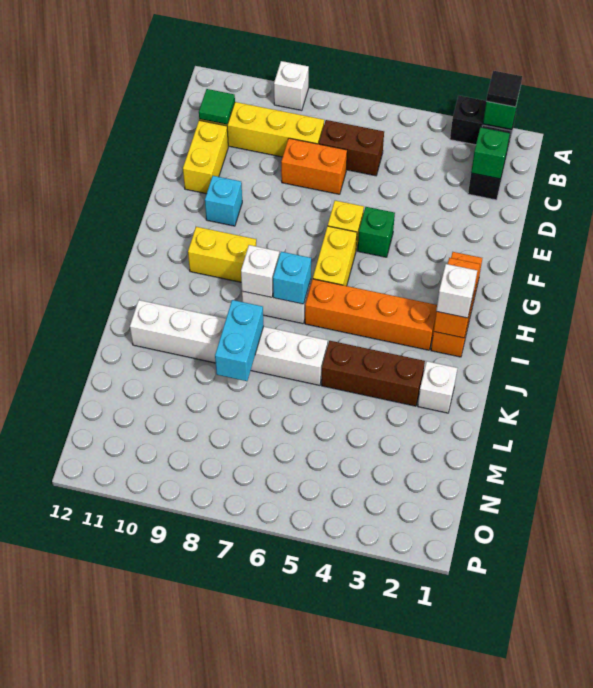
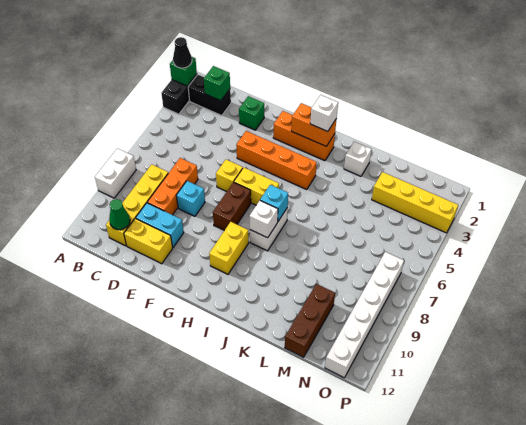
black 1x1 tile [486,71,522,107] -> black 1x1 cone [173,37,192,68]
white 1x1 brick [274,61,309,110] -> white 1x2 brick [95,148,136,198]
brown 1x2 brick [319,120,384,176] -> brown 1x2 brick moved to [213,182,251,230]
green 1x1 tile [199,89,235,124] -> green 1x1 cone [109,199,130,230]
orange 1x2 brick [281,138,347,194] -> orange 1x3 brick [147,158,198,215]
green 1x1 brick [358,207,395,257] -> green 1x1 brick moved to [239,96,264,130]
cyan 1x1 brick [205,176,242,226] -> cyan 1x1 brick moved to [176,181,205,216]
orange 1x4 brick [305,279,437,350] -> orange 1x4 brick turned to [236,131,317,189]
brown 1x3 brick [321,341,425,406] -> brown 1x3 brick moved to [285,284,335,357]
white 1x6 brick [130,300,328,385] -> white 1x6 brick moved to [325,252,404,378]
cyan 1x2 brick [215,300,264,381] -> cyan 1x2 brick moved to [136,203,184,248]
none -> yellow 1x4 brick [372,172,458,233]

